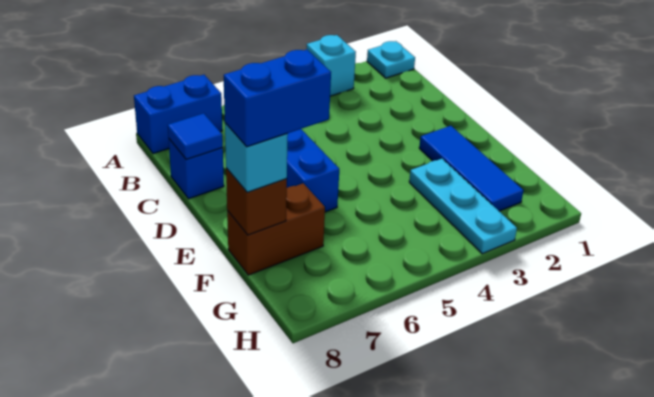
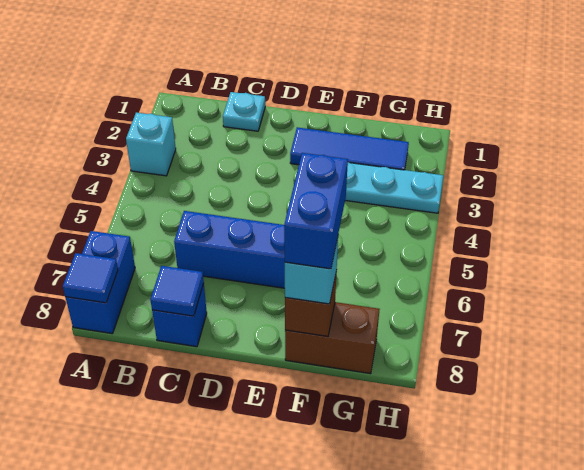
cyan 1x1 plate [367,41,415,78] -> cyan 1x1 plate moved to [223,92,265,131]
none -> blue 1x1 tile [63,253,118,303]
brown 1x2 brick [227,183,325,275] -> brown 1x2 brick turned to [285,302,380,374]

